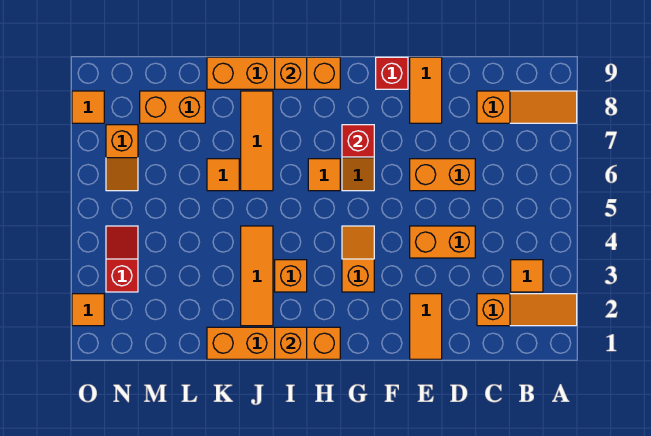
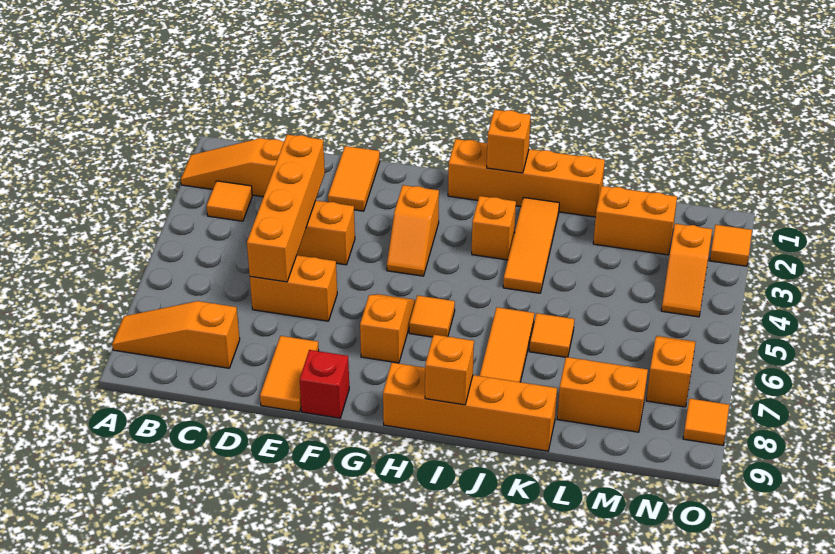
none -> orange 1x4 brick [247,135,325,282]
red 1x1 brick [342,125,374,157] -> none
none -> orange 1x2 brick [593,186,677,255]
red 1x2 slope [106,226,138,292] -> orange 1x2 slope [661,224,712,317]

